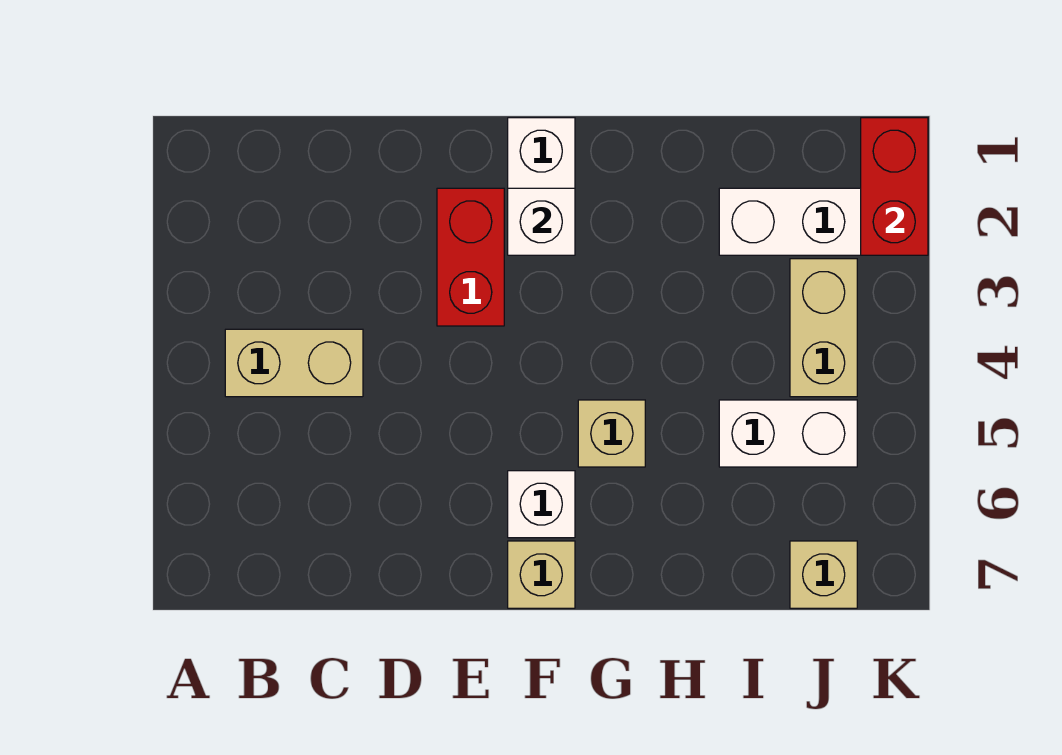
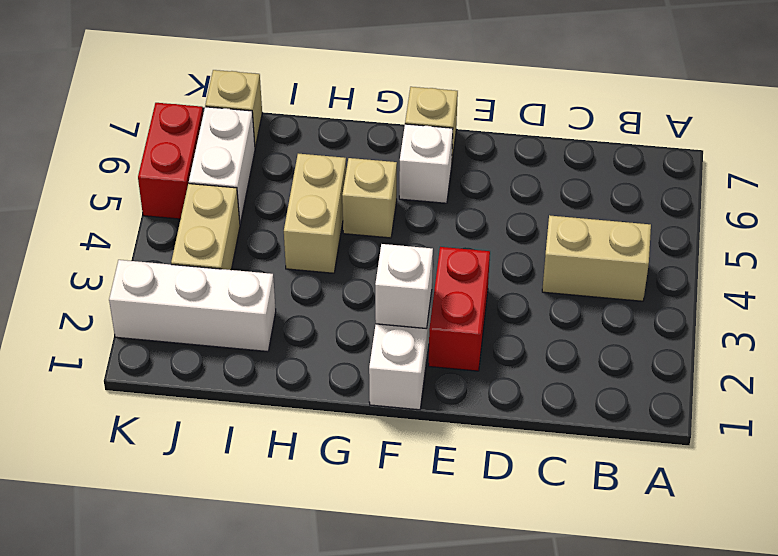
none -> tan 1x2 brick [284,154,346,273]
white 1x2 brick [719,400,857,467] -> white 1x2 brick turned to [189,107,255,224]
red 1x2 brick [861,118,928,255] -> red 1x2 brick moved to [138,103,203,219]

